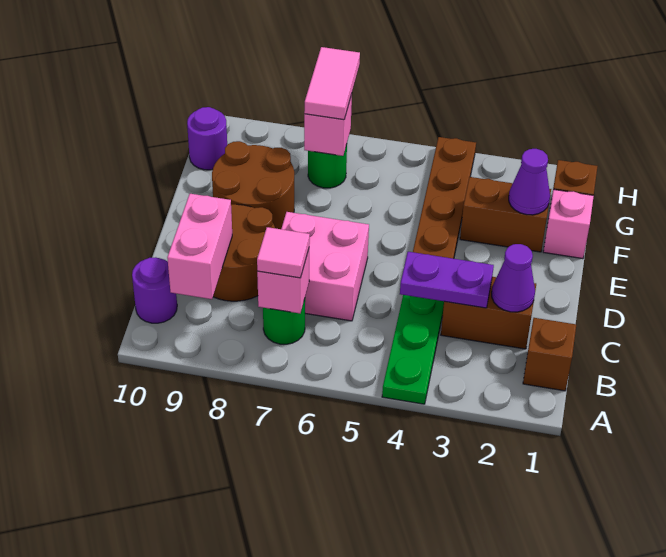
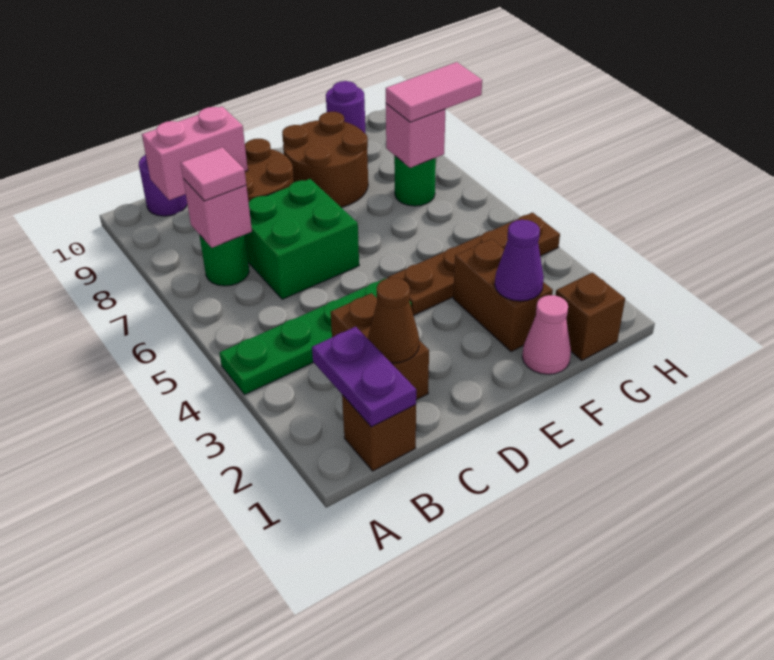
purple 1x1 cone [492,244,535,312] -> brown 1x1 cone [368,278,419,363]
purple 1x2 plate [400,252,494,308] -> purple 1x2 plate moved to [312,327,416,427]
pink 2x2 brick [281,212,369,321] -> green 2x2 brick [245,179,359,299]
pink 1x1 brick [543,189,594,259] -> pink 1x1 cone [522,295,571,374]

